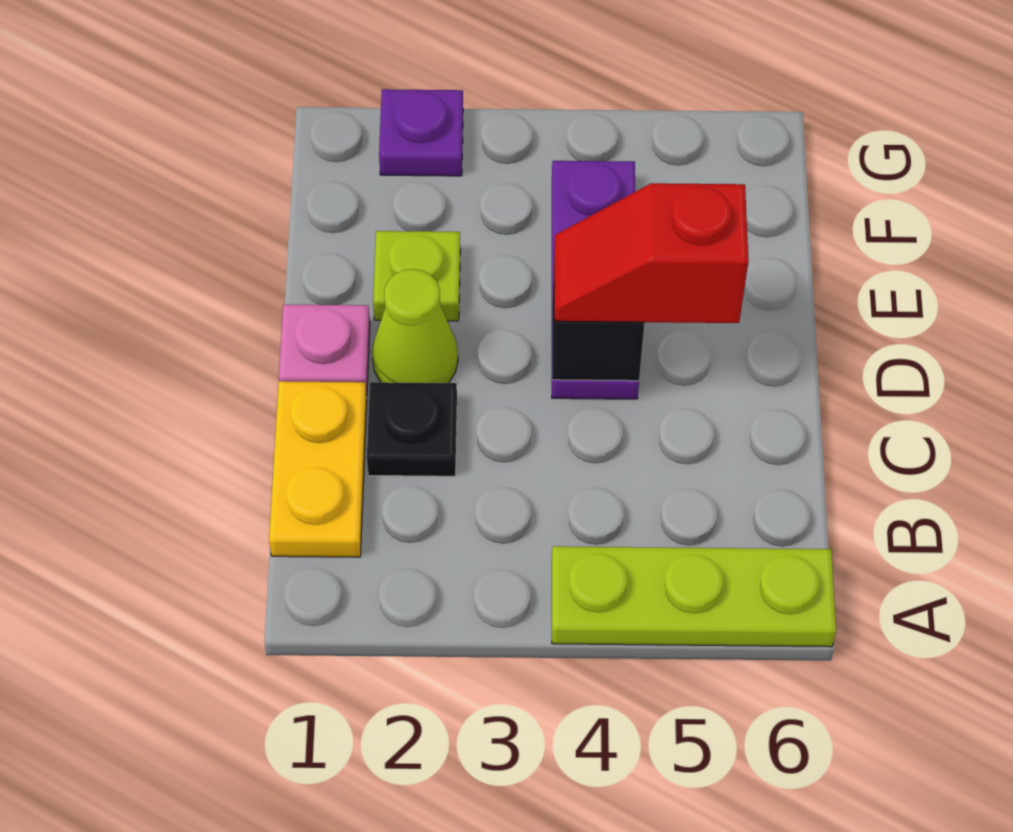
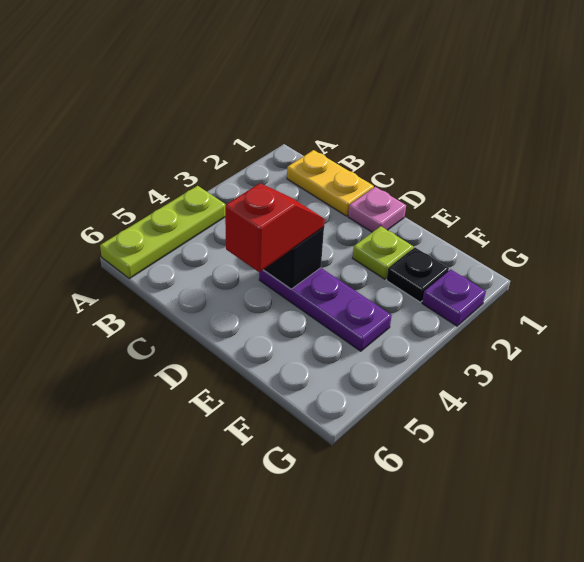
black 1x1 plate [367,382,457,476] -> black 1x1 plate moved to [387,248,449,302]
lime 1x1 cone [372,269,458,383] -> none

